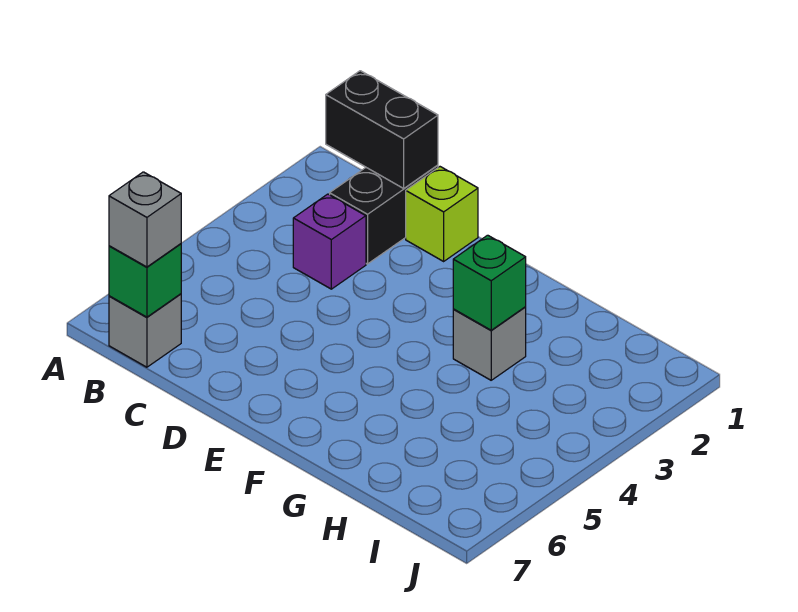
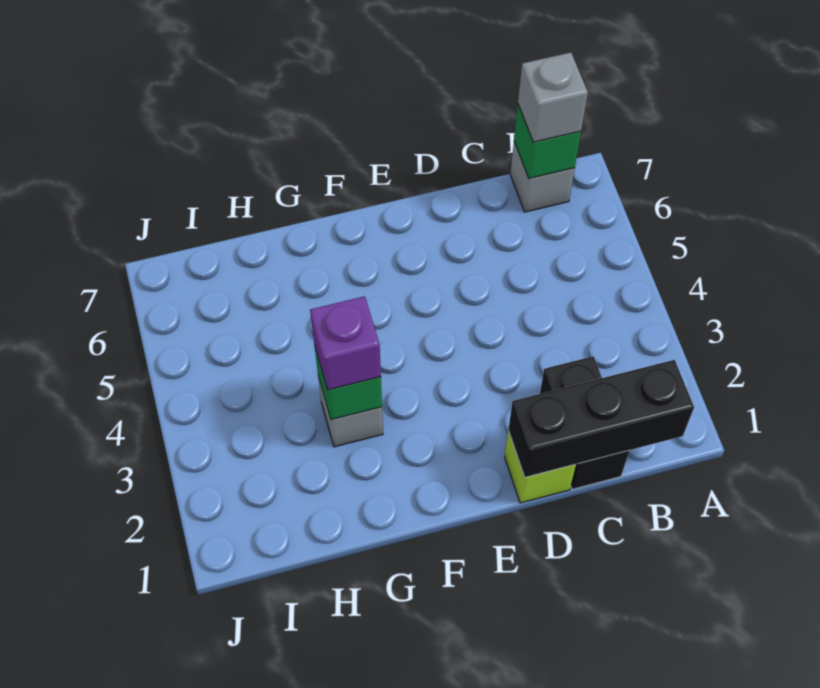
black 1x2 brick [326,71,438,188] -> black 1x3 brick [508,360,694,477]
purple 1x1 brick [293,194,366,289] -> purple 1x1 brick moved to [310,296,381,390]

